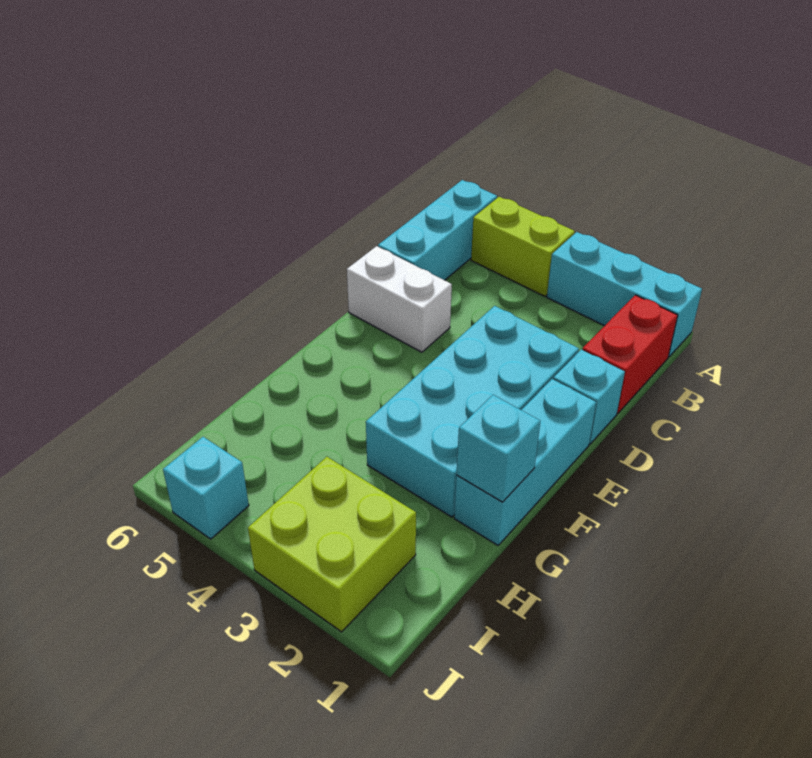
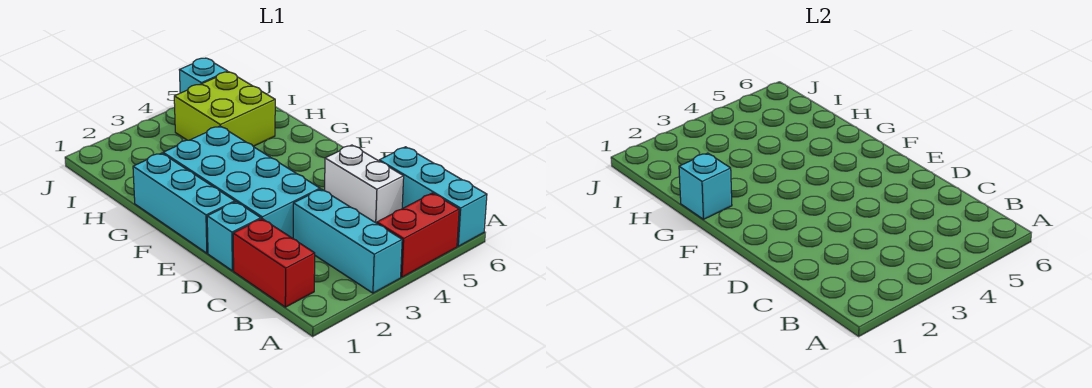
cyan 1x3 brick [547,232,702,357] -> cyan 1x3 brick turned to [293,189,402,293]
lime 1x2 brick [471,197,575,296] -> red 1x2 brick [377,193,459,277]
white 1x2 brick [347,246,452,352] -> white 1x2 brick turned to [325,145,404,223]
lime 2x2 brick [248,457,416,632] -> lime 2x2 brick moved to [174,72,275,146]

